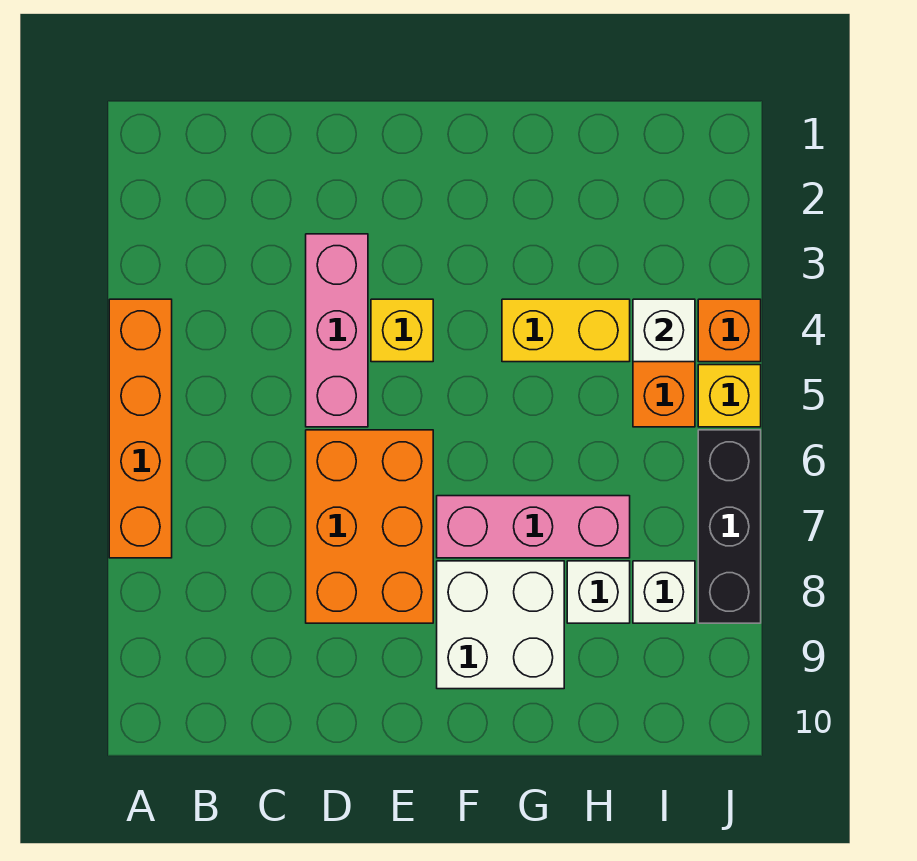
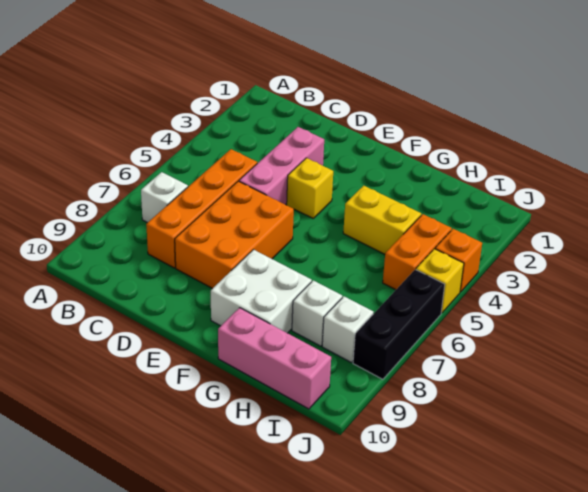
orange 1x4 brick [109,299,172,558] -> orange 1x4 brick moved to [146,149,257,268]
pink 1x3 brick [437,496,630,558] -> pink 1x3 brick moved to [218,308,331,409]
white 1x1 brick [633,299,695,362] -> white 1x1 brick moved to [141,172,188,223]

